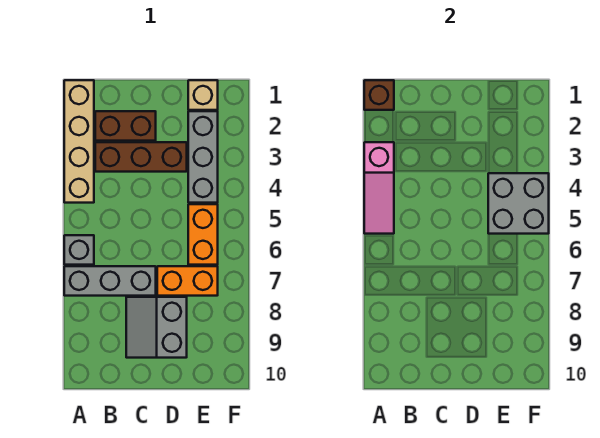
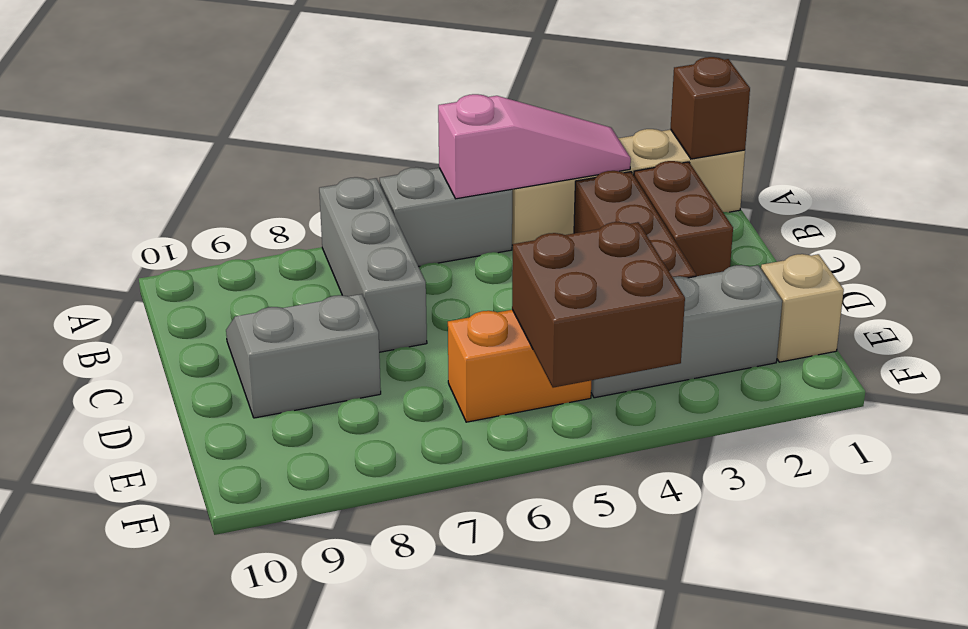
pink 1x3 slope [364,142,394,234] -> pink 1x3 slope turned to [438,94,631,199]
grey 1x1 brick [64,235,94,265] -> grey 1x2 brick [380,167,512,266]
orange 1x2 brick [157,266,218,296] -> none
grey 2x2 brick [488,173,549,234] -> brown 2x2 brick [512,222,685,388]

